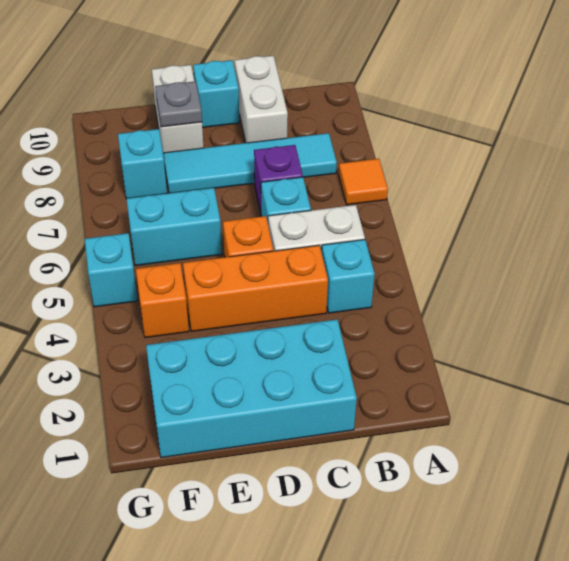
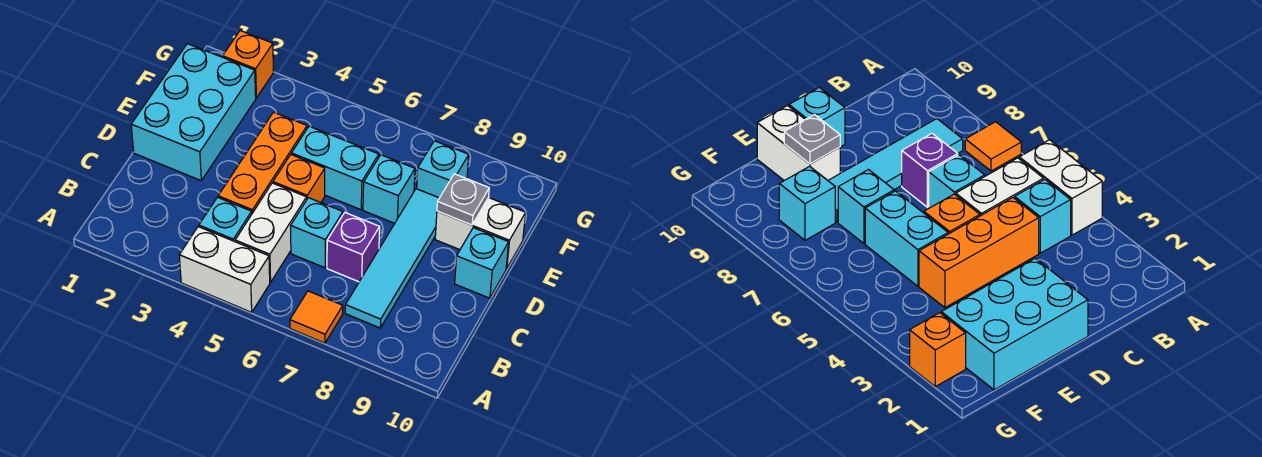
cyan 2x4 brick [146,319,357,458] -> cyan 2x3 brick [131,44,256,180]
white 1x2 brick [235,56,288,143] -> white 1x2 brick moved to [179,227,270,312]
cyan 1x2 brick [127,188,222,266] -> cyan 1x2 brick turned to [292,126,379,210]
orange 1x1 brick [136,263,189,338] -> orange 1x1 brick moved to [223,31,273,98]
cyan 1x1 brick [85,233,137,307] -> cyan 1x1 brick moved to [363,155,415,223]

